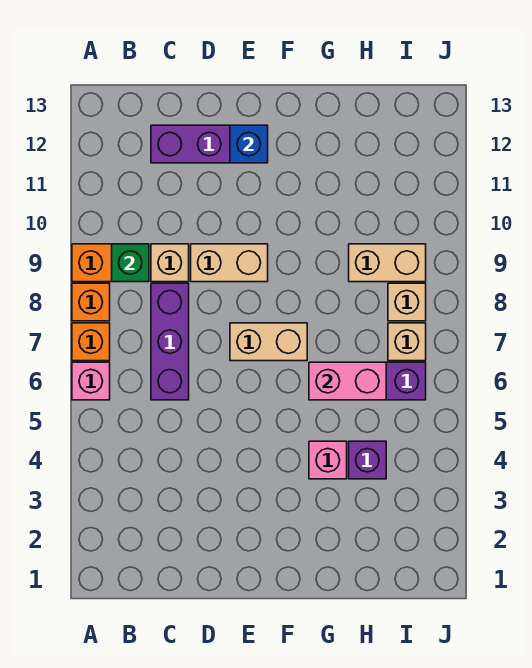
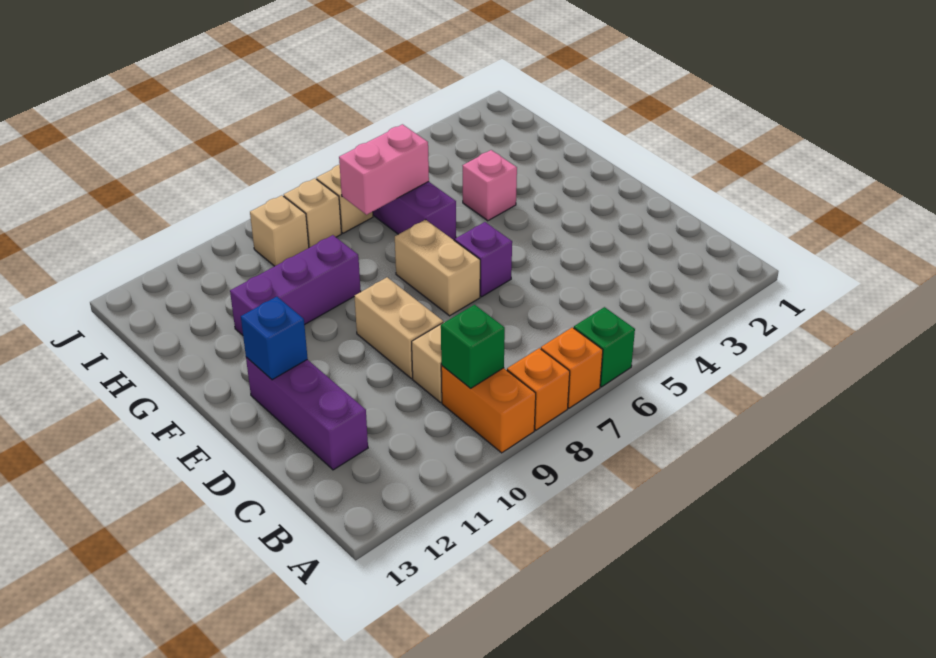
pink 1x1 brick [72,362,110,400] -> green 1x1 brick [574,307,635,387]
purple 1x3 brick [151,283,189,400] -> purple 1x3 brick moved to [230,235,361,335]
pink 1x2 brick [309,362,386,400] -> pink 1x2 brick turned to [339,124,429,215]
purple 1x1 brick [349,441,386,479] -> purple 1x1 brick moved to [455,222,512,297]
tan 1x2 brick [349,244,426,282] -> tan 1x1 brick [250,195,309,266]

